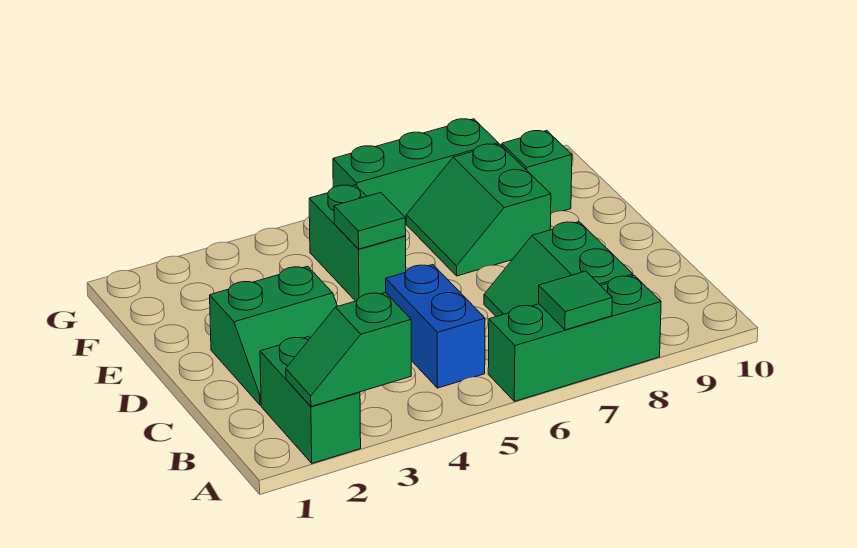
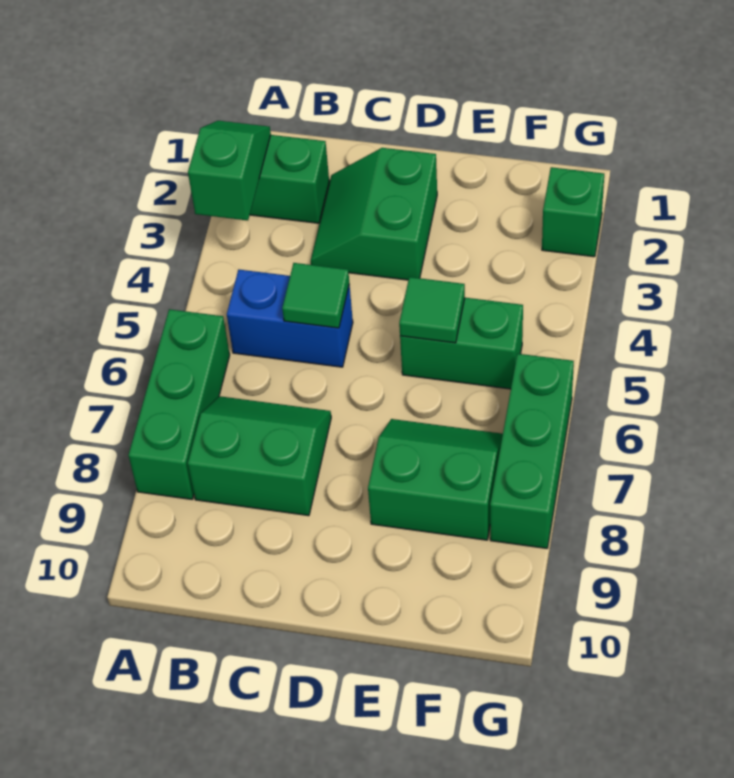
green 1x1 tile [539,271,612,330] -> green 1x1 tile moved to [282,263,349,328]
green 1x1 brick [502,131,572,213] -> green 1x1 brick moved to [542,167,604,257]

